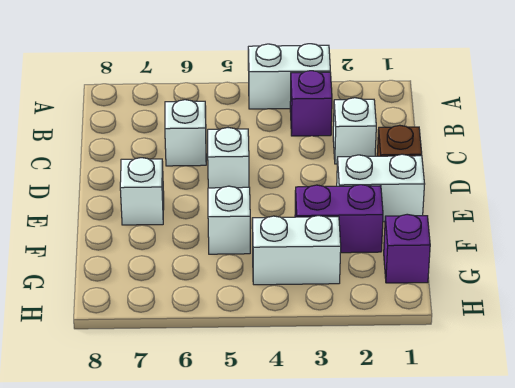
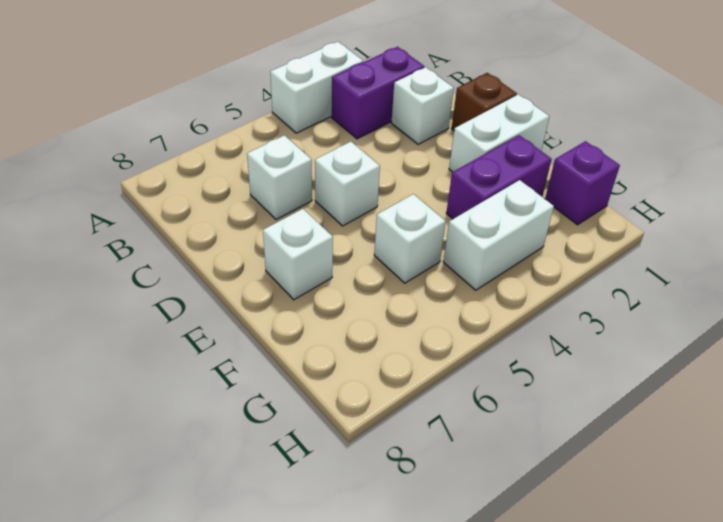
purple 1x1 brick [290,71,332,136] -> purple 1x2 brick [332,47,424,139]

